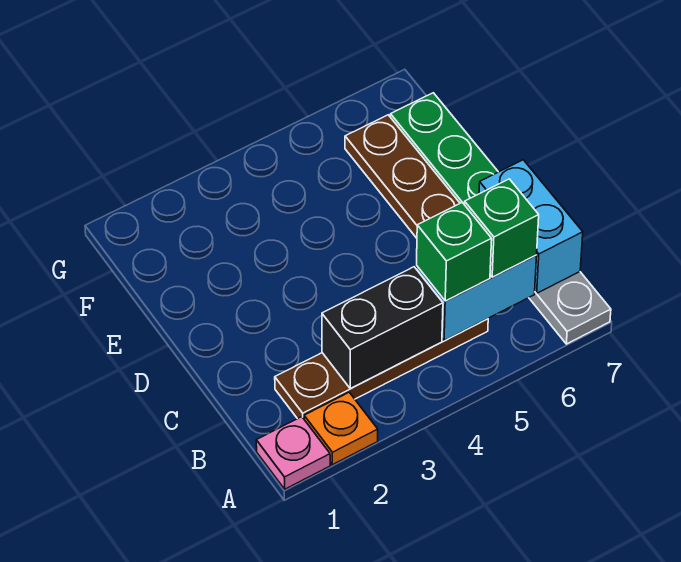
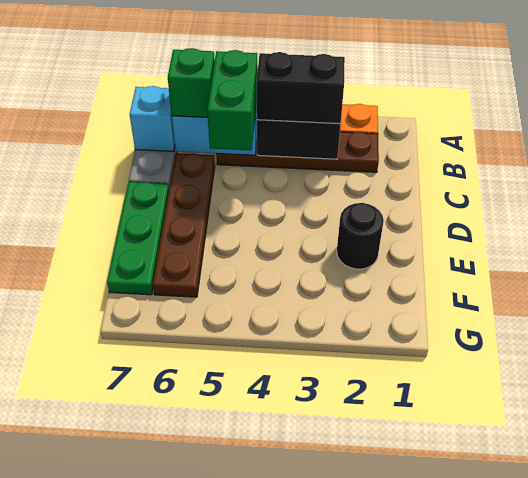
pink 1x1 plate [256,417,330,489] -> none
none -> black 1x2 brick [257,52,345,124]
green 1x1 brick [417,202,492,301] -> green 1x2 brick [207,50,258,150]
cyan 1x2 brick [479,160,583,293] -> cyan 1x1 brick [130,86,175,151]
none -> black 1x1 round brick [337,203,384,269]

